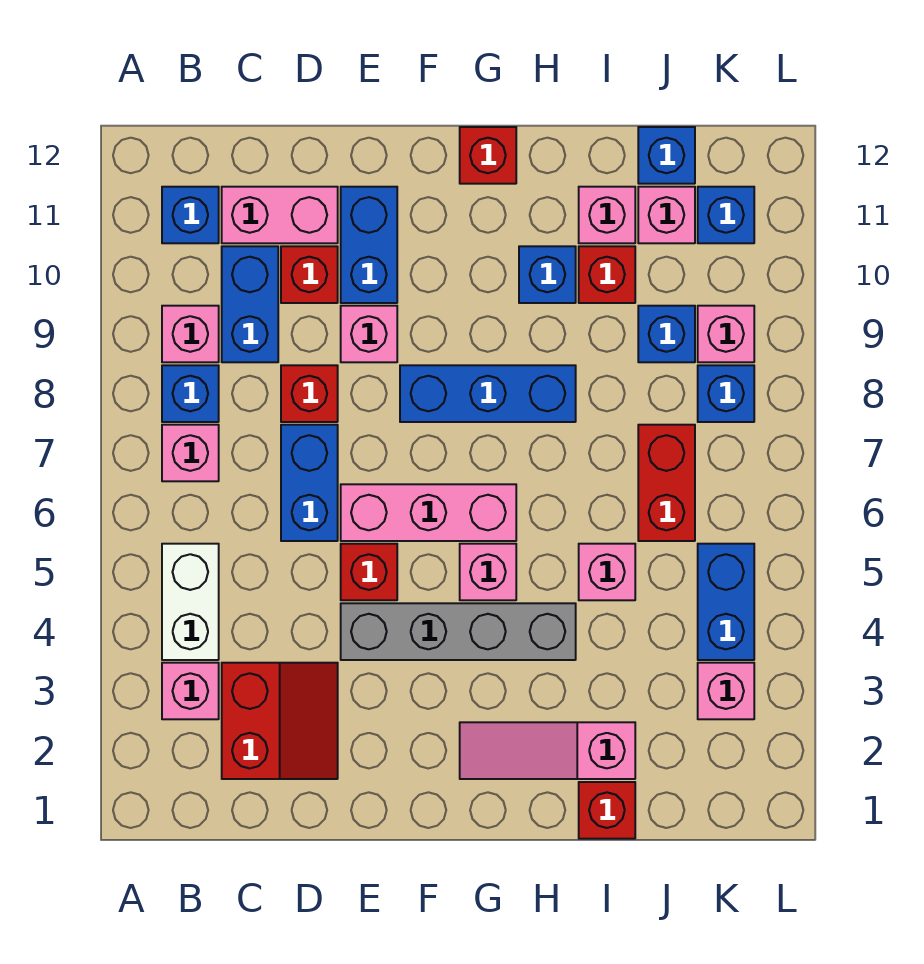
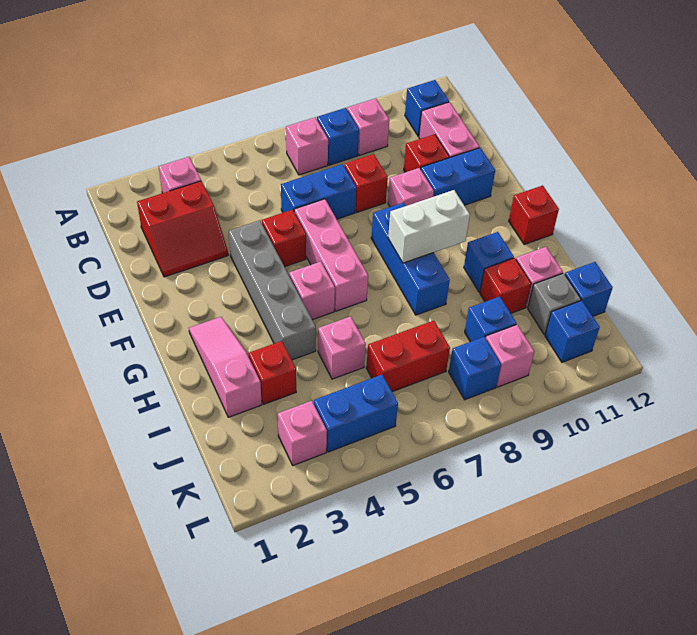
white 1x2 brick [162,544,219,660] -> white 1x2 brick moved to [388,190,470,263]
blue 1x2 brick [222,246,278,362] -> none
red 1x1 brick [579,782,635,839] -> red 1x1 brick moved to [248,341,296,404]
pink 1x1 brick [638,187,695,243] -> grey 1x1 brick [528,273,581,334]

